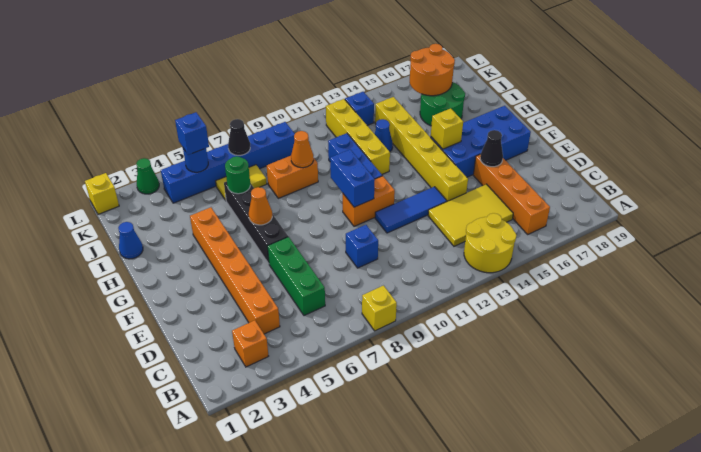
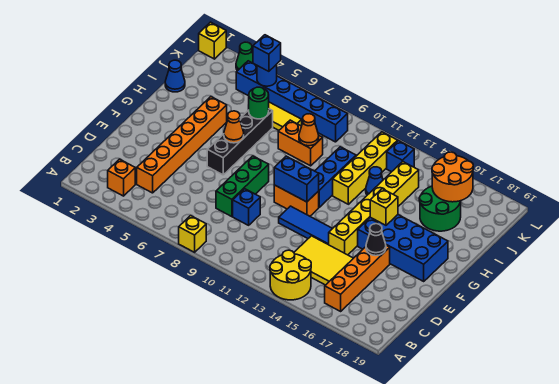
green 1x3 brick [267,237,325,316] -> green 1x3 brick moved to [216,156,269,217]
blue 1x2 brick [330,150,375,207] -> blue 1x2 brick turned to [274,156,319,202]
black 1x1 cone [228,119,250,155] -> none

